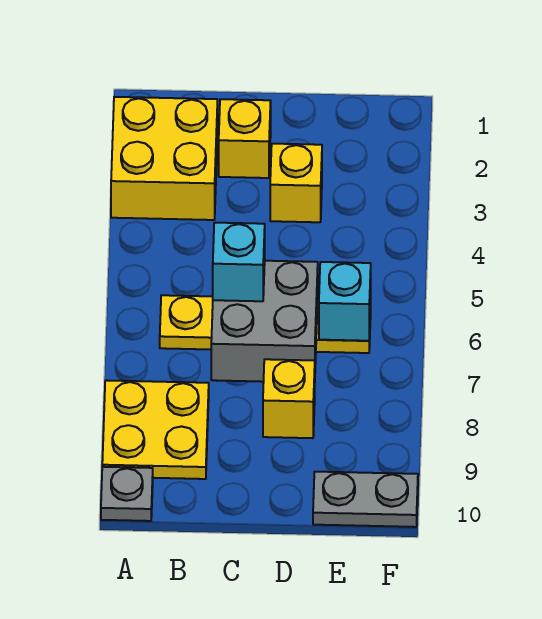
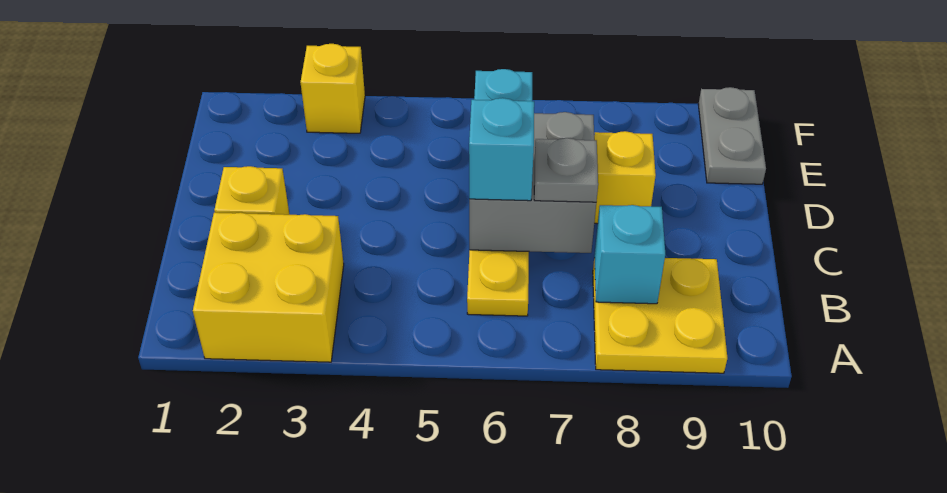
grey 1x1 plate [101,467,153,521] -> grey 1x1 plate moved to [534,138,598,202]
none -> cyan 1x1 brick [594,205,665,304]
yellow 1x1 brick [270,144,322,222] -> yellow 1x1 brick moved to [300,44,365,133]

